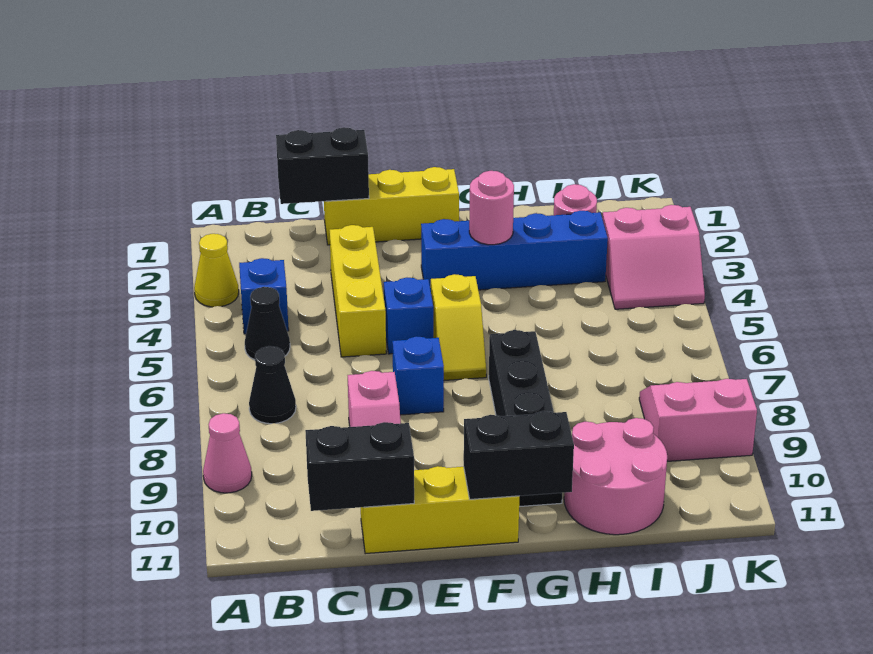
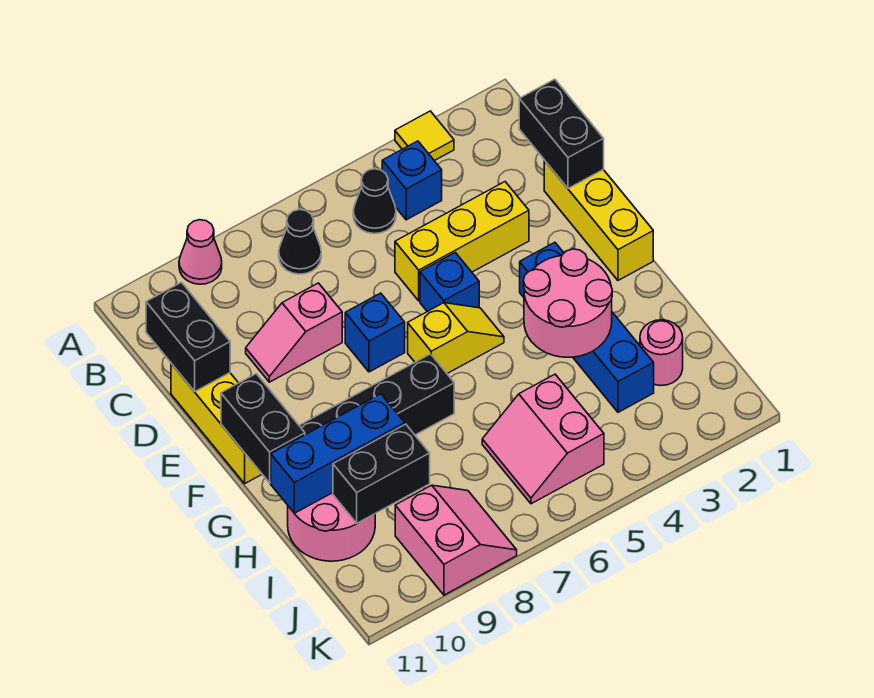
yellow 1x1 cone [194,234,239,307] -> yellow 1x1 tile [395,111,454,161]
yellow 1x2 slope [431,274,486,381] -> yellow 1x2 slope turned to [408,303,504,373]
pink 1x1 round brick [469,171,514,245] -> pink 2x2 round brick [523,249,612,357]
none -> blue 1x3 brick [271,394,405,513]
none -> black 1x2 brick [333,424,430,523]
pink 2x2 slope [602,205,705,309] -> pink 2x2 slope moved to [482,374,604,504]

